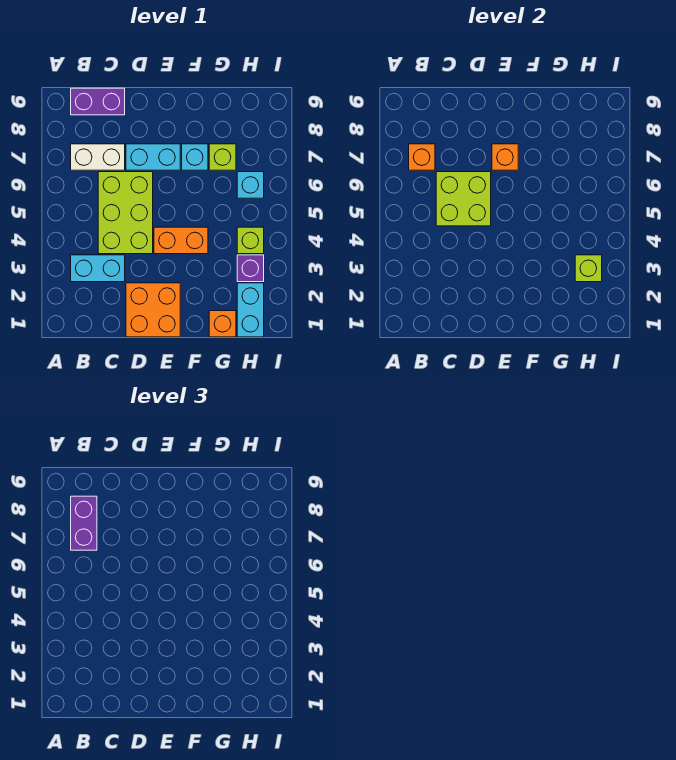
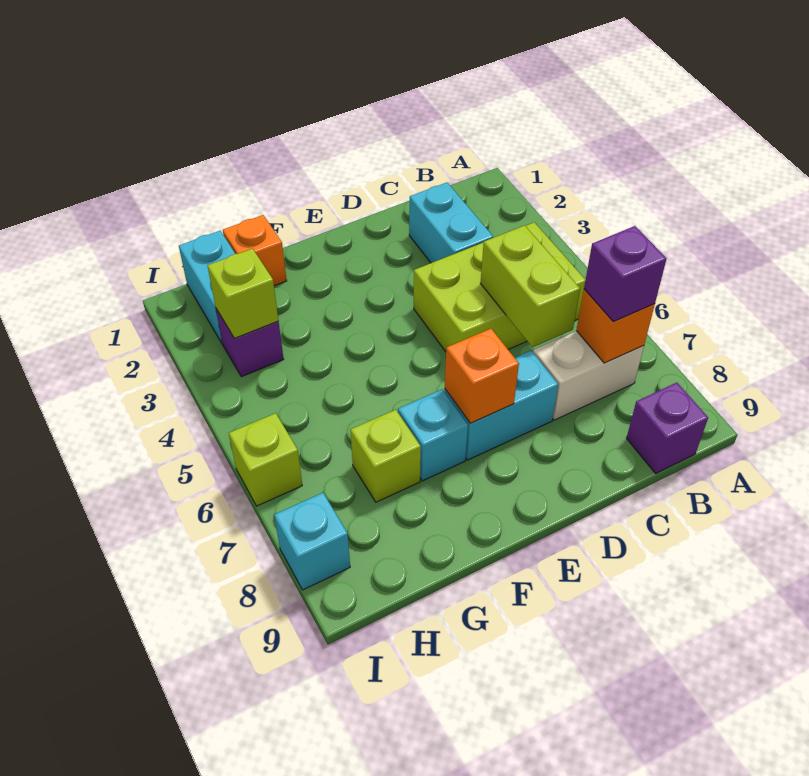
cyan 1x2 brick [71,255,125,282] -> cyan 1x2 brick turned to [409,183,493,263]
purple 1x2 brick [71,496,97,550] -> purple 1x1 brick [584,226,666,322]
purple 1x2 brick [71,88,125,115] -> purple 1x1 brick [627,383,708,473]
lime 2x3 brick [98,172,153,254] -> lime 2x3 brick turned to [414,222,585,352]
lime 2x2 brick [436,172,491,226] -> lime 1x2 brick [480,225,580,347]
orange 2x2 brick [126,283,180,337] -> none
orange 1x2 brick [154,227,208,254] -> none
lime 1x1 brick [237,227,264,254] -> lime 1x1 brick moved to [229,413,302,506]
cyan 1x1 brick [237,172,264,198] -> cyan 1x1 brick moved to [274,493,350,590]

